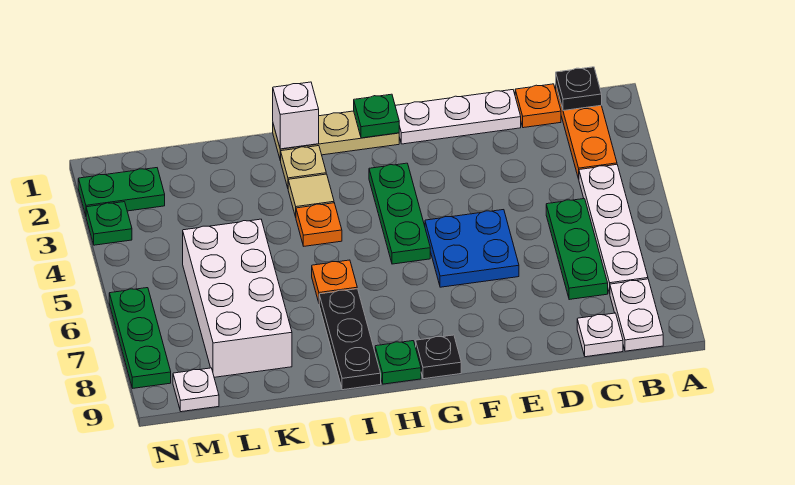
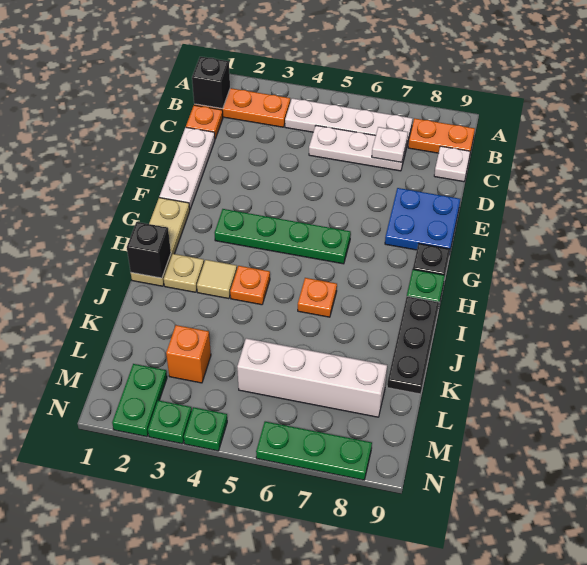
black 1x1 plate [556,67,602,111] -> black 1x1 brick [192,57,230,109]
white 1x2 plate [610,279,663,351] -> orange 1x2 plate [408,118,475,153]
green 1x3 plate [546,199,608,300] -> white 1x3 plate [309,126,407,171]
blue 2x2 plate [425,210,519,287] -> blue 2x2 plate moved to [385,188,460,250]
green 1x1 plate [354,94,399,138] -> green 1x1 plate moved to [184,407,227,451]
green 1x3 plate [369,163,430,264] -> green 1x4 plate [215,209,351,264]
white 1x1 brick [273,82,319,149] -> black 1x1 brick [127,222,171,278]
black 1x3 plate [319,289,381,390] -> black 1x3 plate turned to [387,296,439,394]
white 2x4 brick [183,219,292,377] -> white 1x4 brick [237,338,387,417]
none -> orange 1x1 brick [166,325,211,383]
white 1x1 plate [173,368,219,412] -> white 1x1 plate moved to [372,127,408,162]

